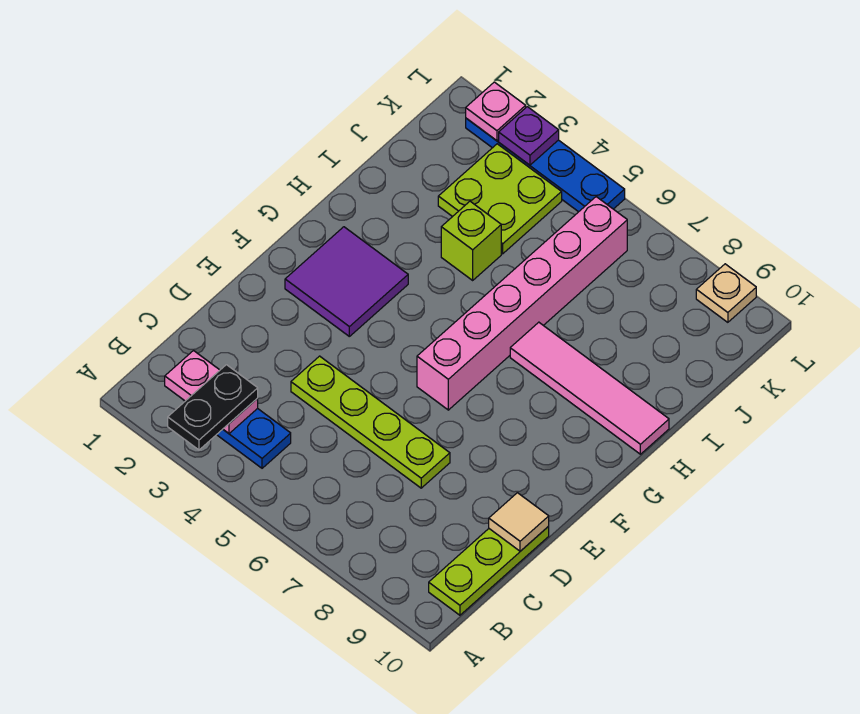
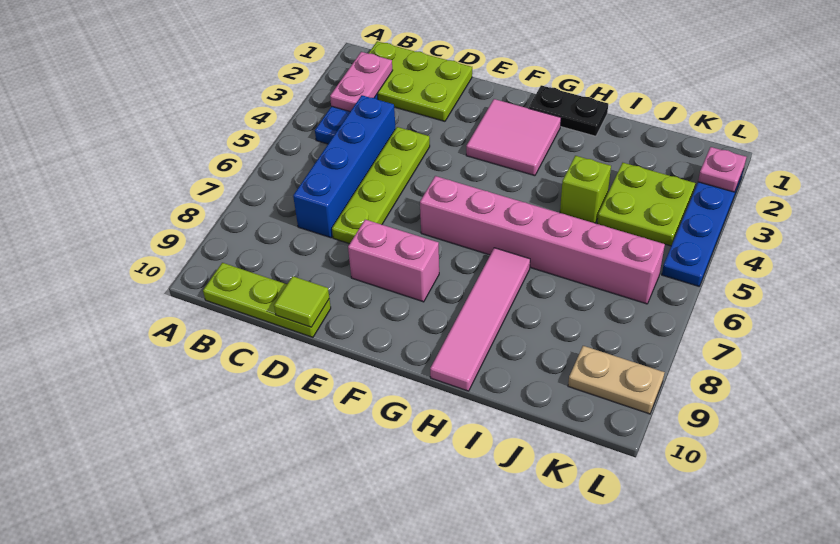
black 1x2 plate [168,365,258,450] -> black 1x2 plate moved to [529,85,608,136]
none -> lime 2x3 plate [368,41,472,121]
none -> blue 1x4 brick [293,95,396,238]
tan 1x1 tile [489,493,549,551] -> lime 1x1 tile [274,276,329,327]
none -> pink 1x2 brick [348,220,439,302]
purple 2x2 tile [285,227,408,336] -> pink 2x2 tile [466,99,561,176]
purple 1x1 plate [499,107,559,165] -> none
tan 1x1 plate [696,264,756,322] -> tan 1x2 plate [568,346,665,414]

